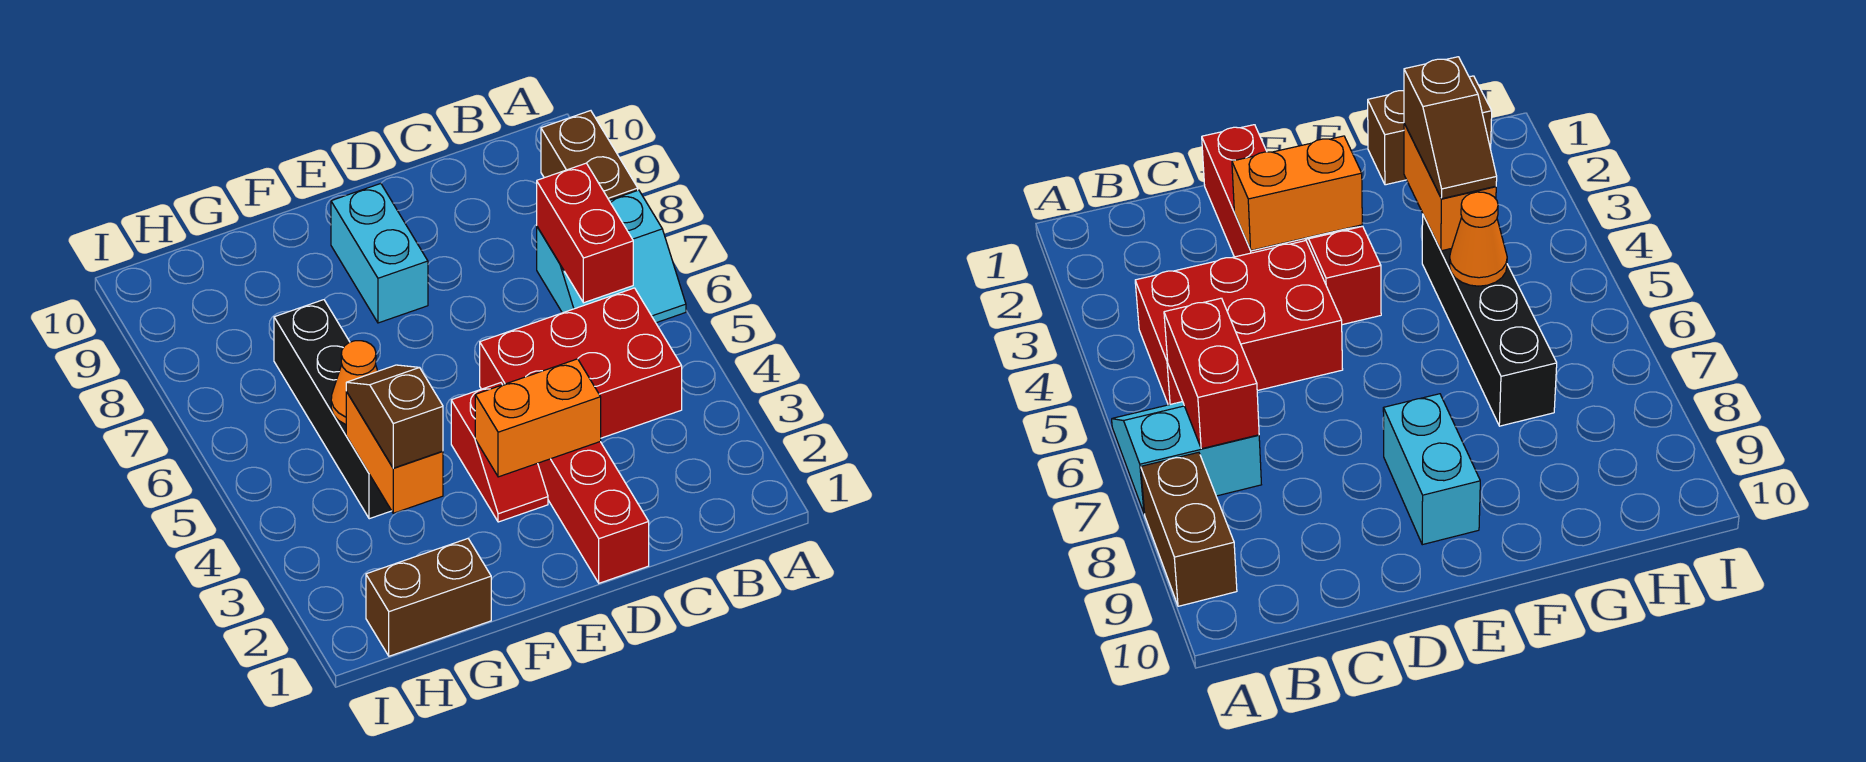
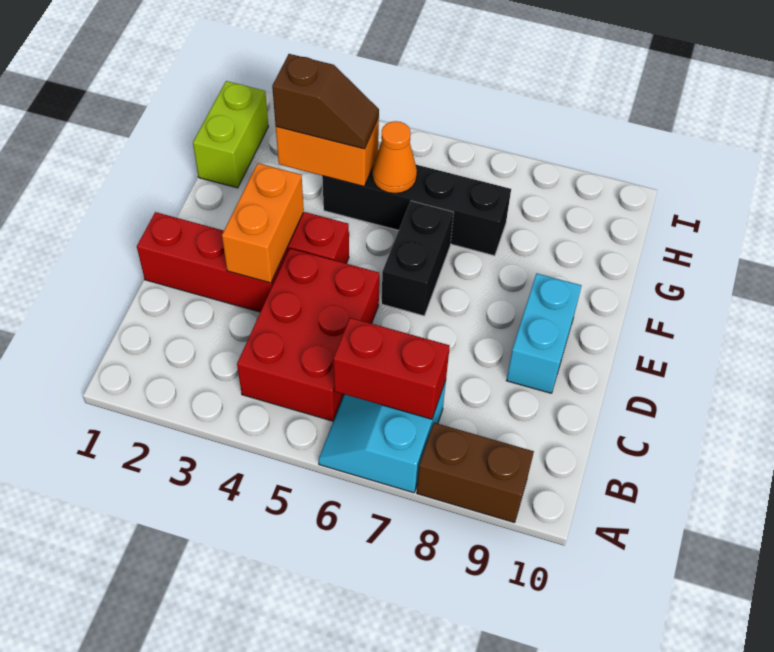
none -> black 1x2 brick [382,201,454,316]
cyan 1x2 brick [331,184,428,323] -> cyan 1x2 brick turned to [506,273,582,393]
brown 1x2 brick [366,539,491,656] -> lime 1x2 brick [193,81,268,188]

